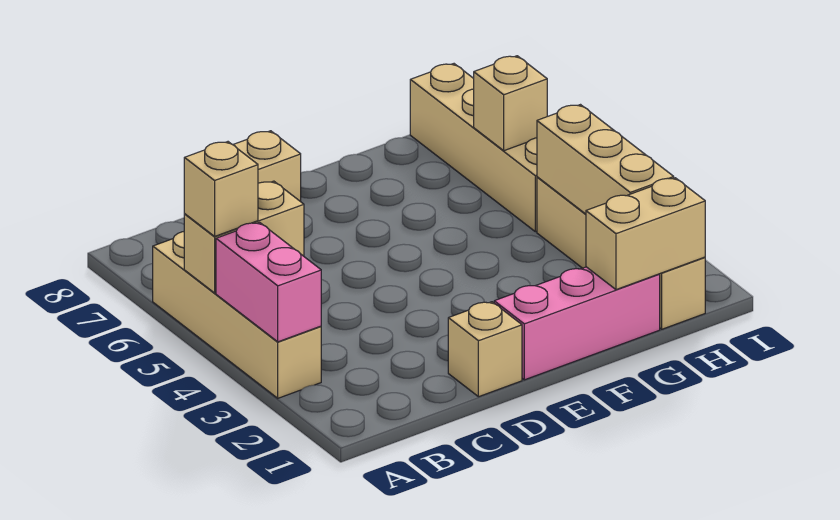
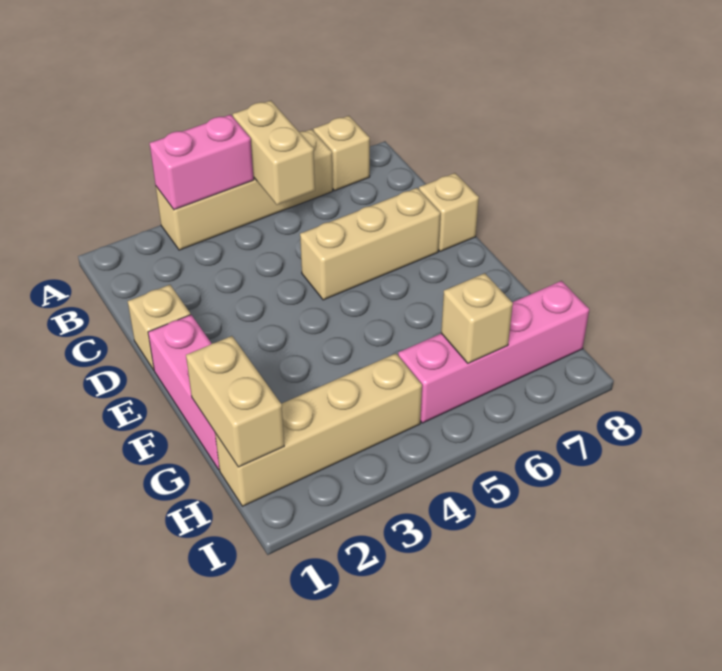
tan 1x1 brick [184,142,258,236] -> tan 1x1 brick moved to [313,116,370,190]
tan 1x3 brick [537,105,674,214] -> tan 1x3 brick moved to [300,188,441,300]
tan 1x4 brick [410,64,537,232] -> pink 1x4 brick [398,281,589,423]

